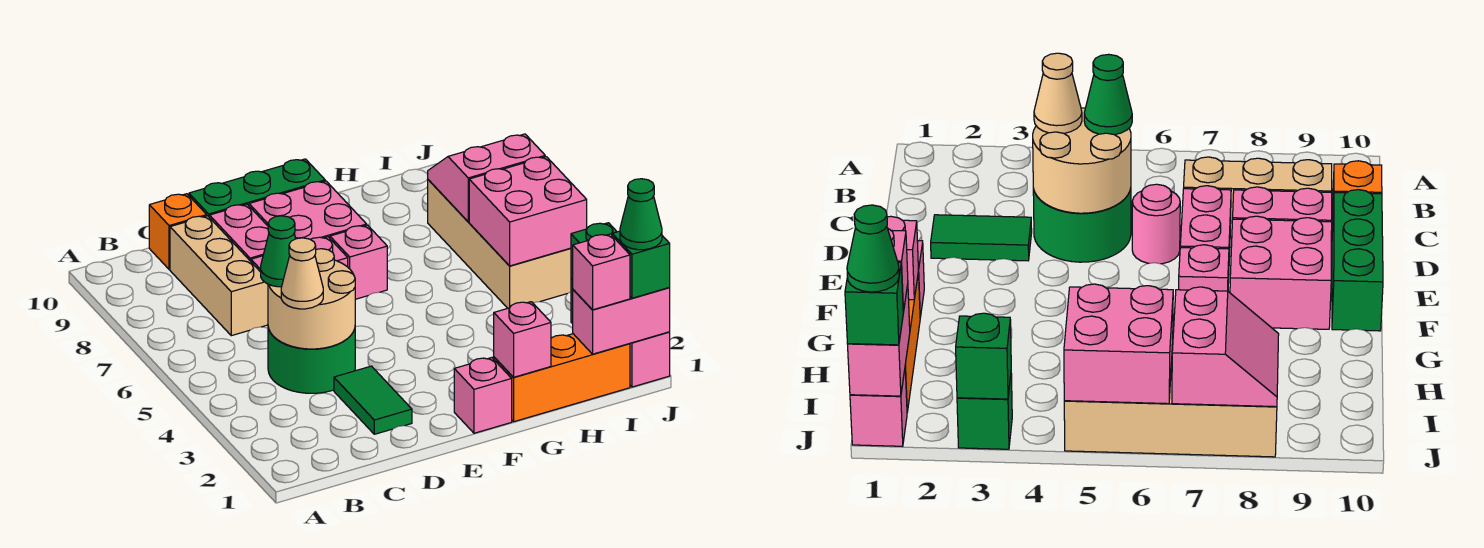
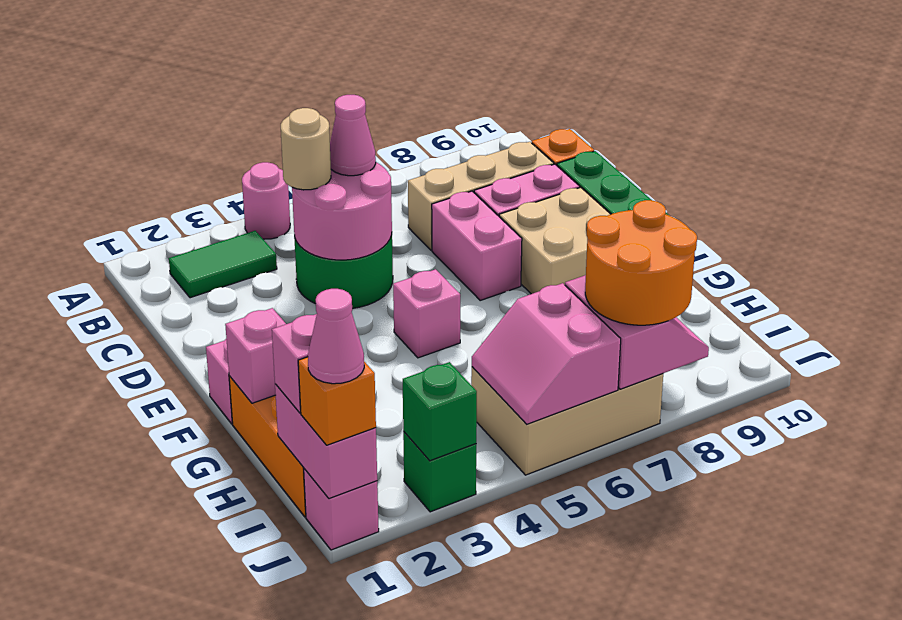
tan 2x2 round brick [268,249,355,349] -> pink 2x2 round brick [292,162,392,260]
tan 1x1 cone [281,238,323,309] -> tan 1x1 round brick [281,108,331,190]
green 1x1 cone [261,216,296,287] -> pink 1x1 cone [330,95,376,176]
green 1x2 tile [334,366,412,434] -> green 1x2 tile moved to [169,231,277,298]
pink 1x1 round brick [1132,184,1180,264] -> pink 1x1 round brick moved to [242,162,290,239]
pink 2x2 brick [249,181,367,239] -> tan 2x2 brick [499,187,610,294]
pink 1x1 brick [330,225,387,299] -> pink 1x1 brick moved to [393,269,460,358]
tan 2x4 brick [428,180,571,308] -> tan 2x3 brick [471,367,663,475]
pink 2x2 brick [469,157,587,266] -> pink 2x2 slope [472,283,621,424]
none -> orange 2x2 round brick [585,200,697,325]
green 1x1 brick [612,231,670,298] -> orange 1x1 brick [298,357,376,445]
green 1x1 cone [620,179,662,250] -> pink 1x1 cone [308,289,364,384]

